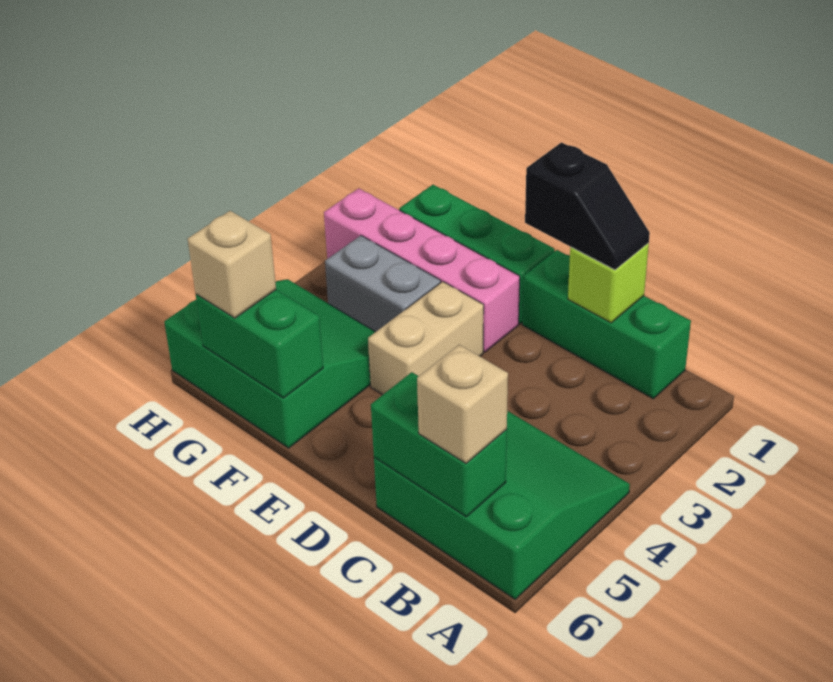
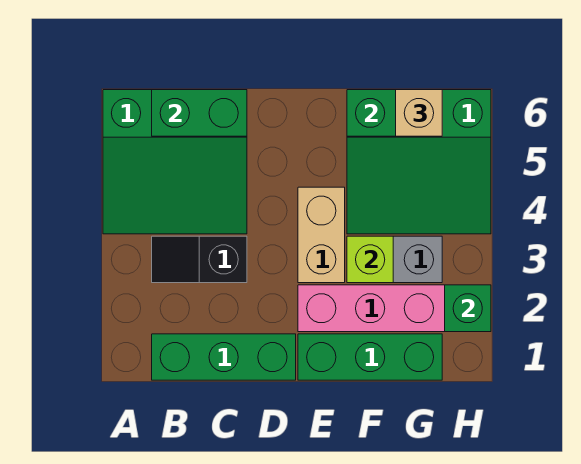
tan 1x1 brick [417,345,508,463] -> none
lime 1x1 brick [568,243,649,323] -> lime 1x1 brick moved to [347,236,393,283]
black 1x2 slope [525,143,650,270] -> black 1x2 slope moved to [152,236,247,283]
none -> green 1x1 brick [445,285,491,332]

